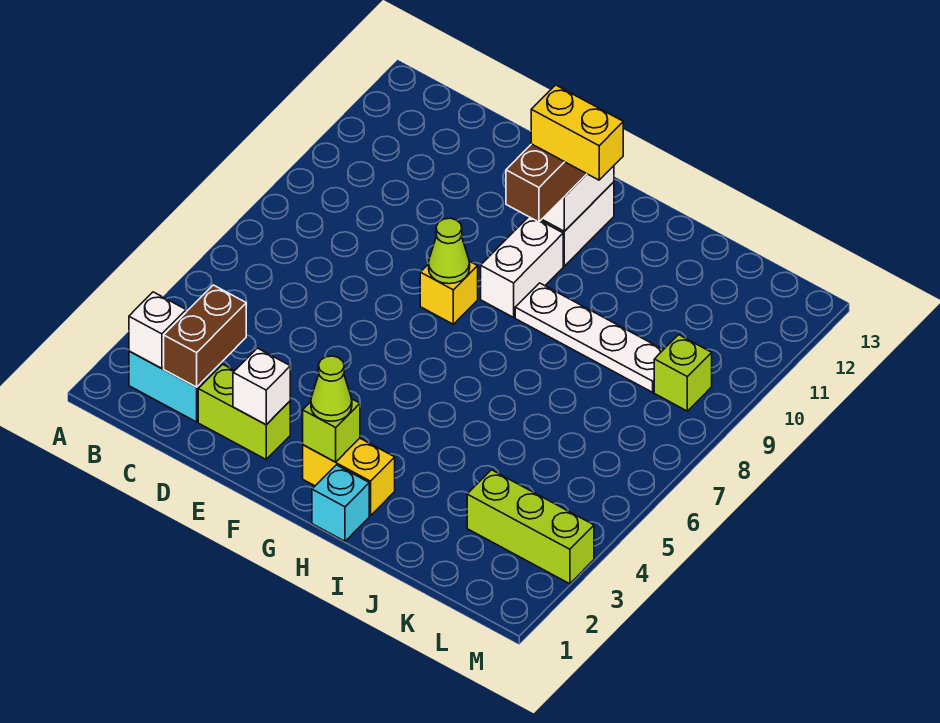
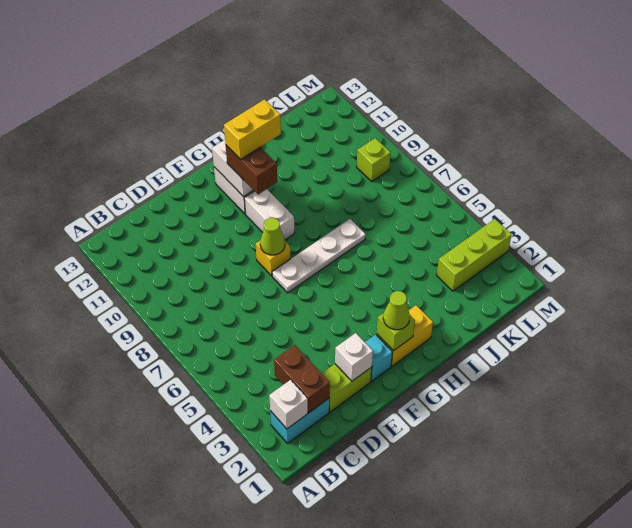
cyan 1x1 brick [312,465,369,541] -> cyan 1x1 brick moved to [365,335,392,381]
white 1x4 plate [515,283,663,392] -> white 1x4 plate moved to [272,219,366,293]

